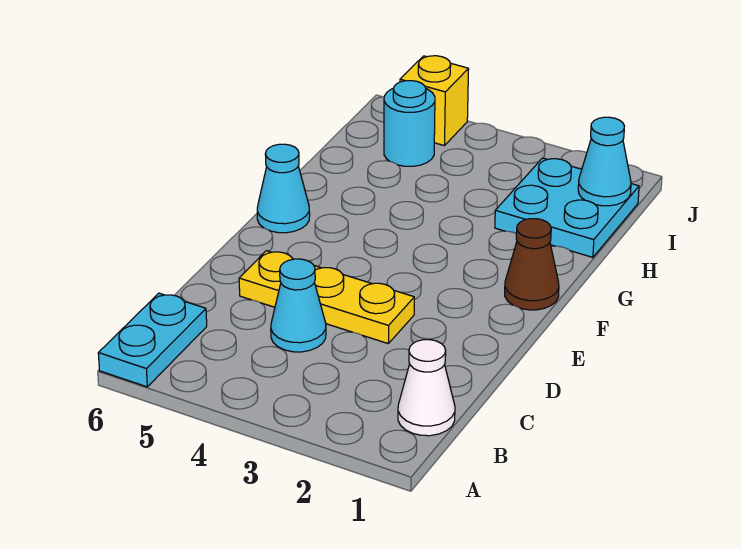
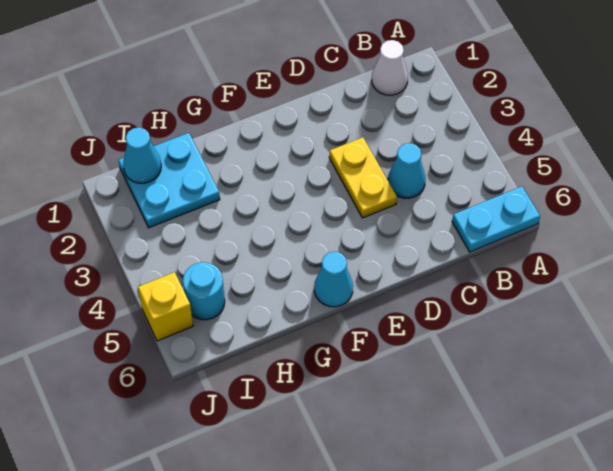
yellow 1x3 plate [239,251,414,343] -> yellow 1x2 plate [329,137,397,218]
brown 1x1 cone [505,219,559,310] -> none

